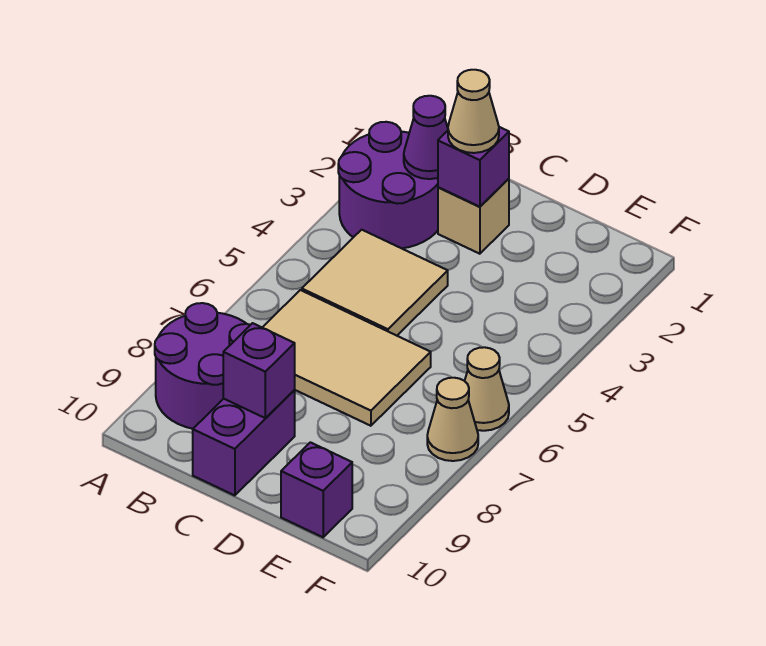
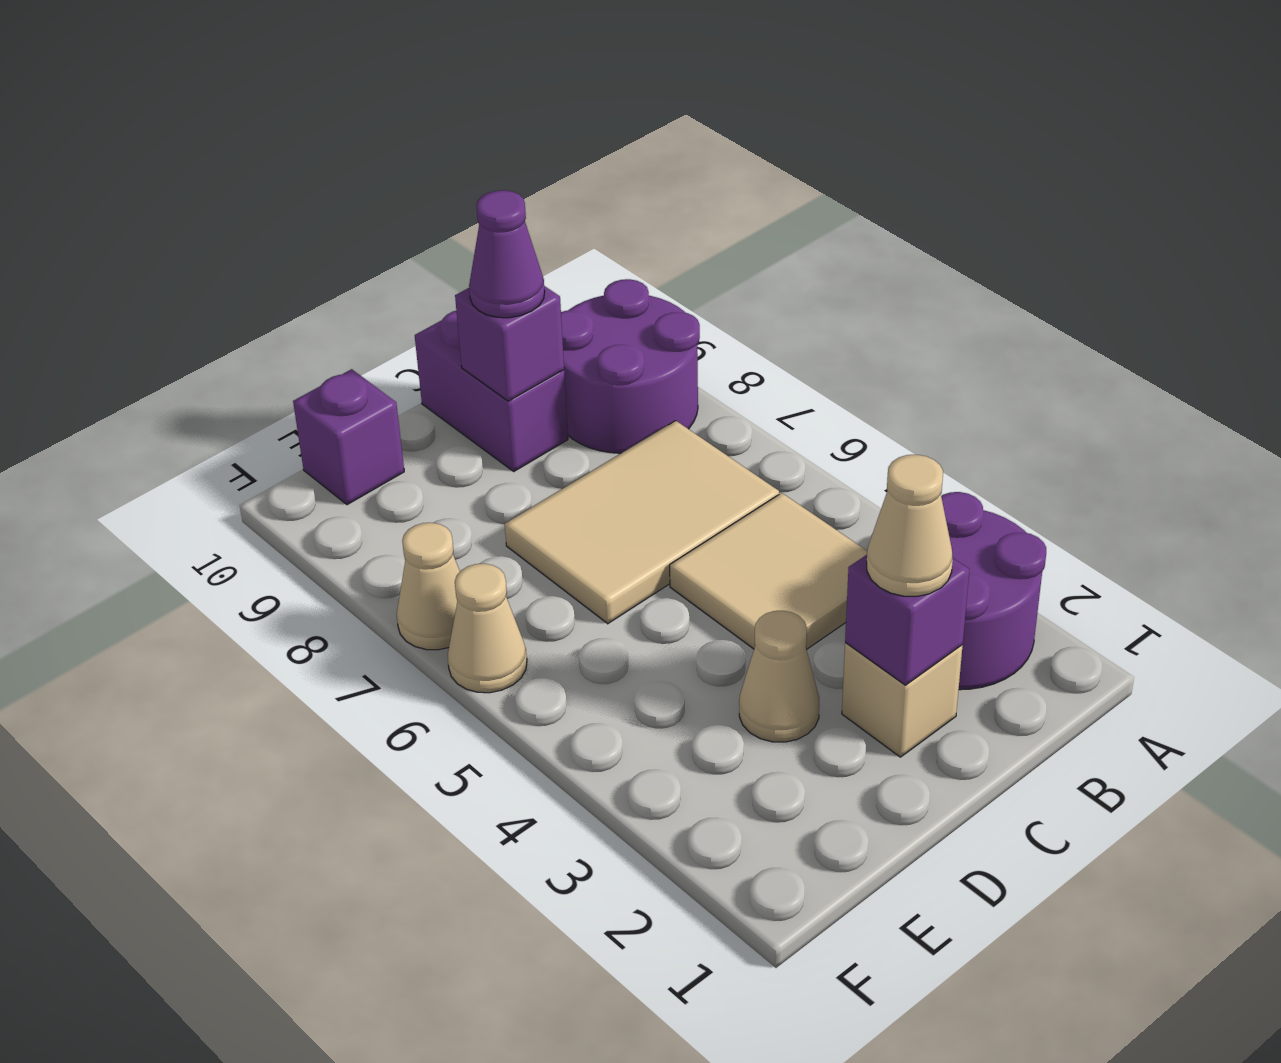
purple 1x1 cone [404,96,448,179] -> purple 1x1 cone moved to [469,190,545,318]
none -> tan 1x1 cone [739,611,819,742]

